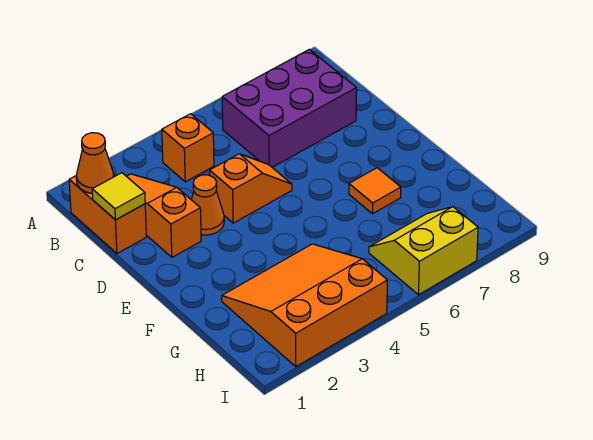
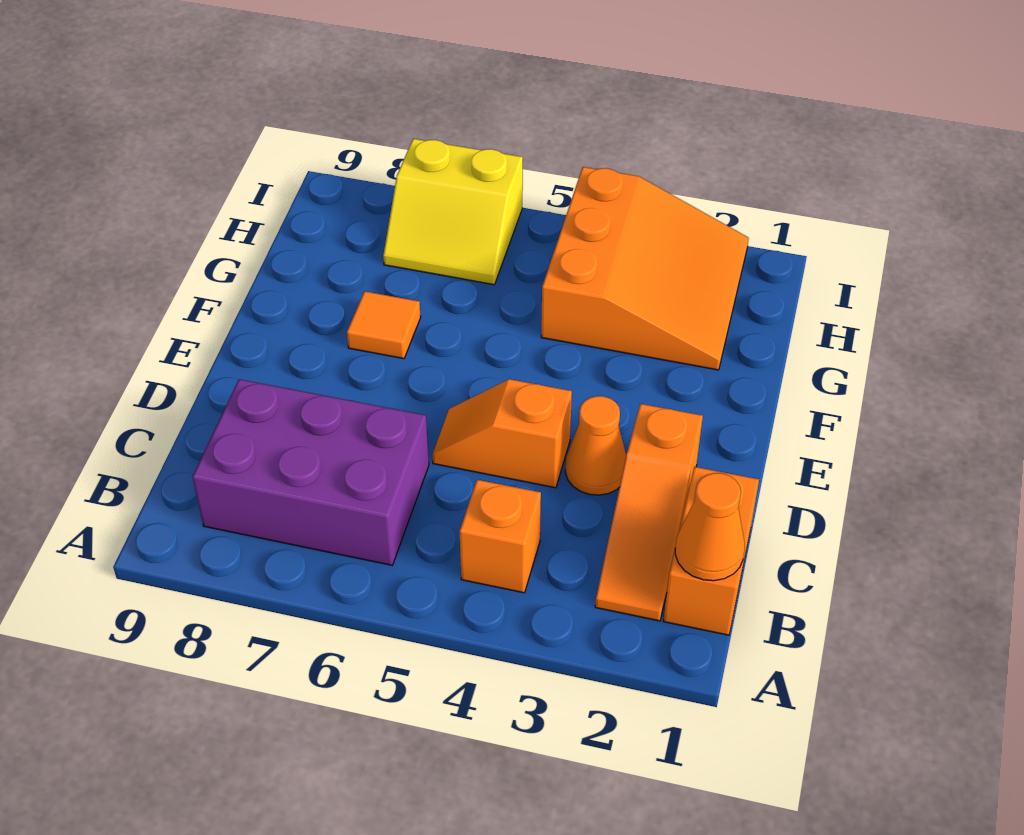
yellow 1x1 tile [92,173,145,220] -> none
orange 3x3 slope [222,244,387,367] -> orange 3x3 slope turned to [541,167,749,370]

